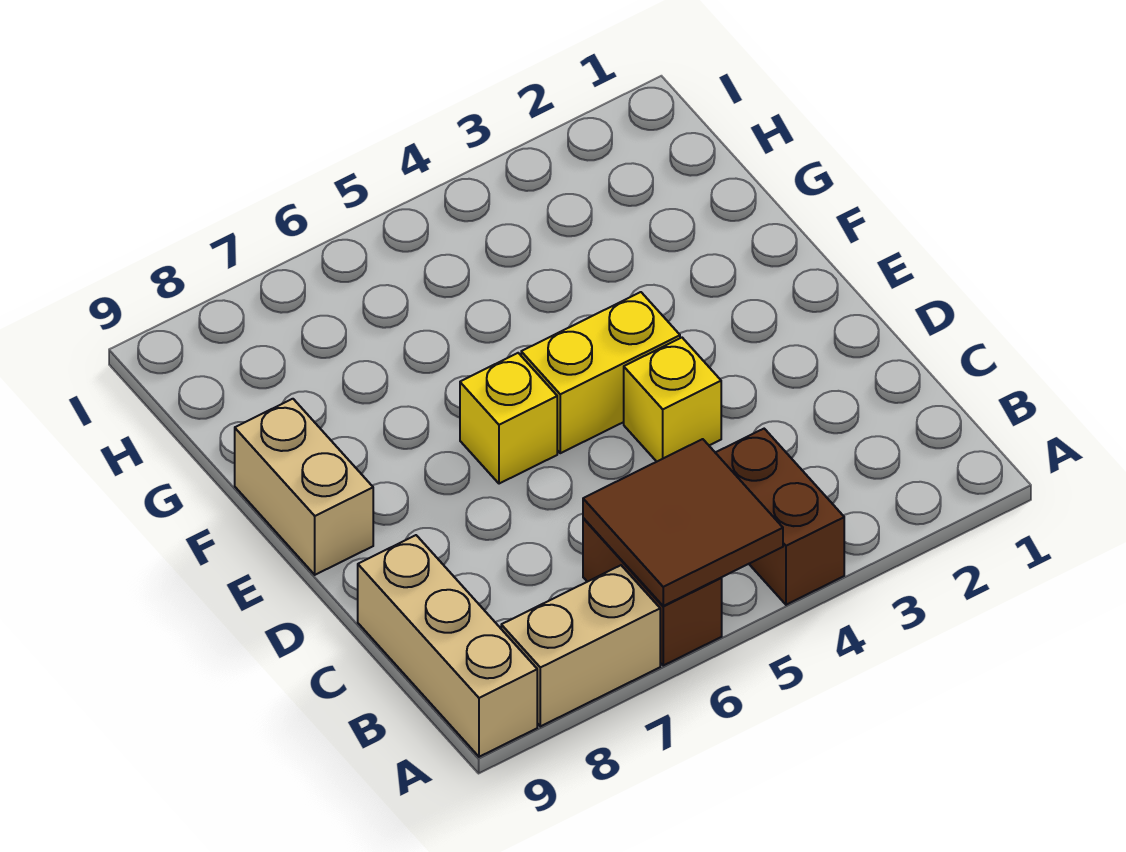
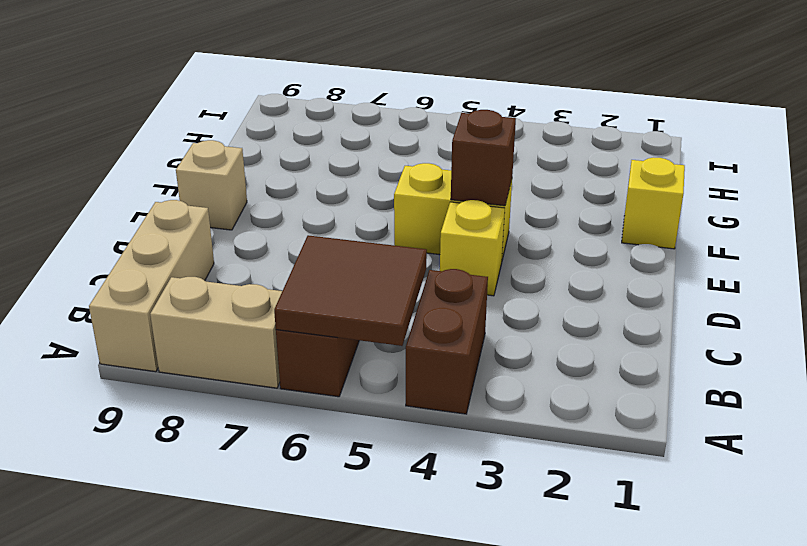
none -> brown 1x1 brick [451,110,516,206]
yellow 1x1 brick [460,353,557,484] -> yellow 1x1 brick moved to [622,157,685,249]
tan 1x2 brick [235,399,373,575] -> tan 1x1 brick [176,140,247,230]

